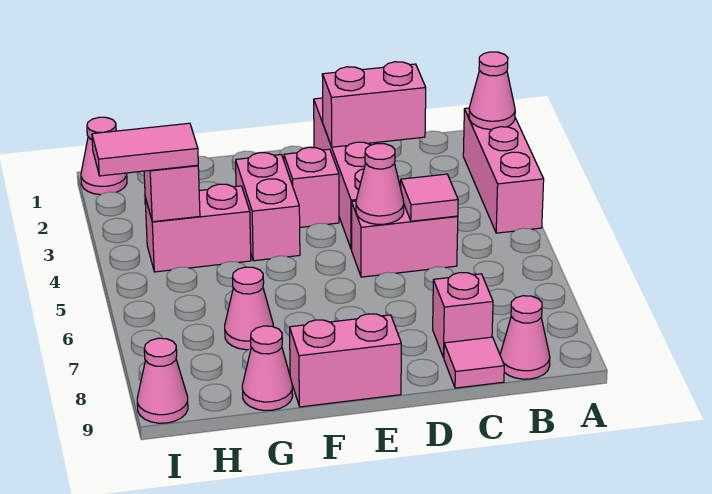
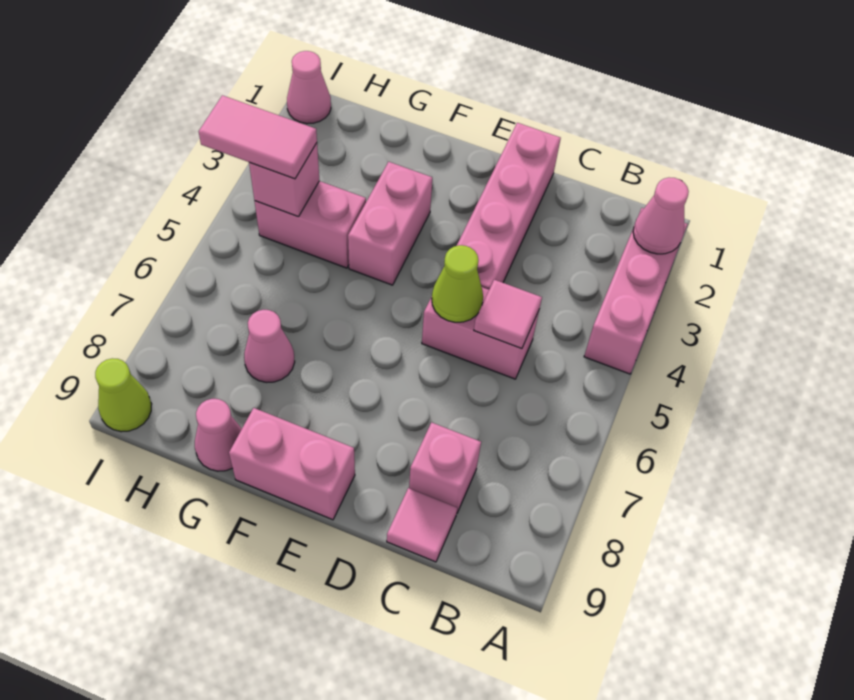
pink 1x1 cone [500,296,550,379] -> none
pink 1x2 brick [322,62,426,147] -> none
pink 1x1 cone [356,143,404,224] -> lime 1x1 cone [432,245,483,322]
pink 1x1 brick [284,147,339,227] -> none
pink 1x1 cone [137,338,188,423] -> lime 1x1 cone [95,358,152,432]

